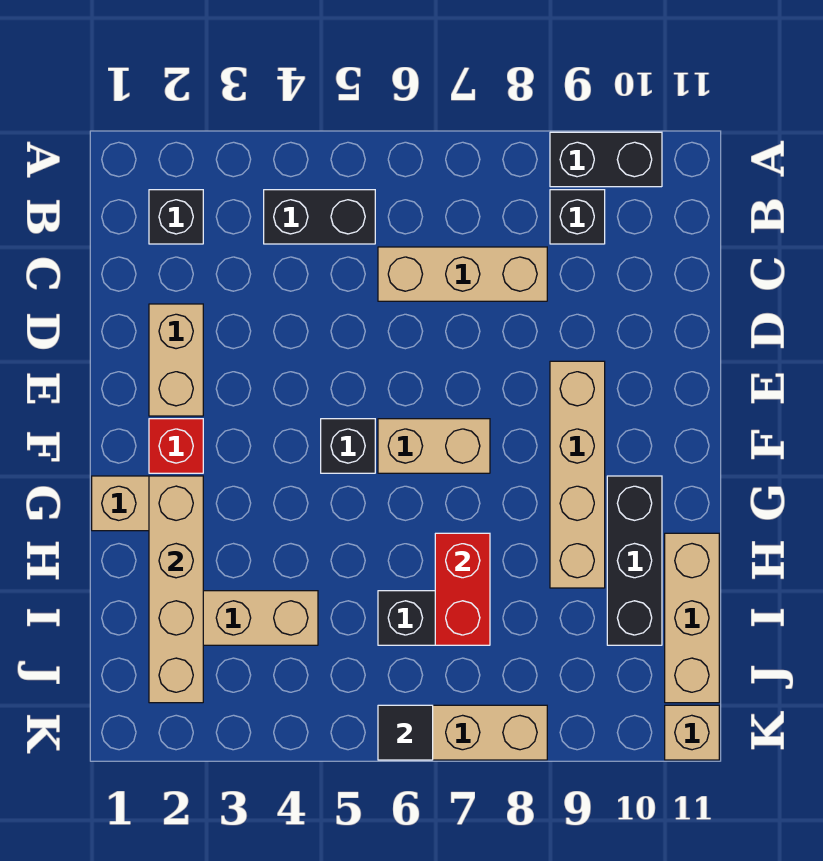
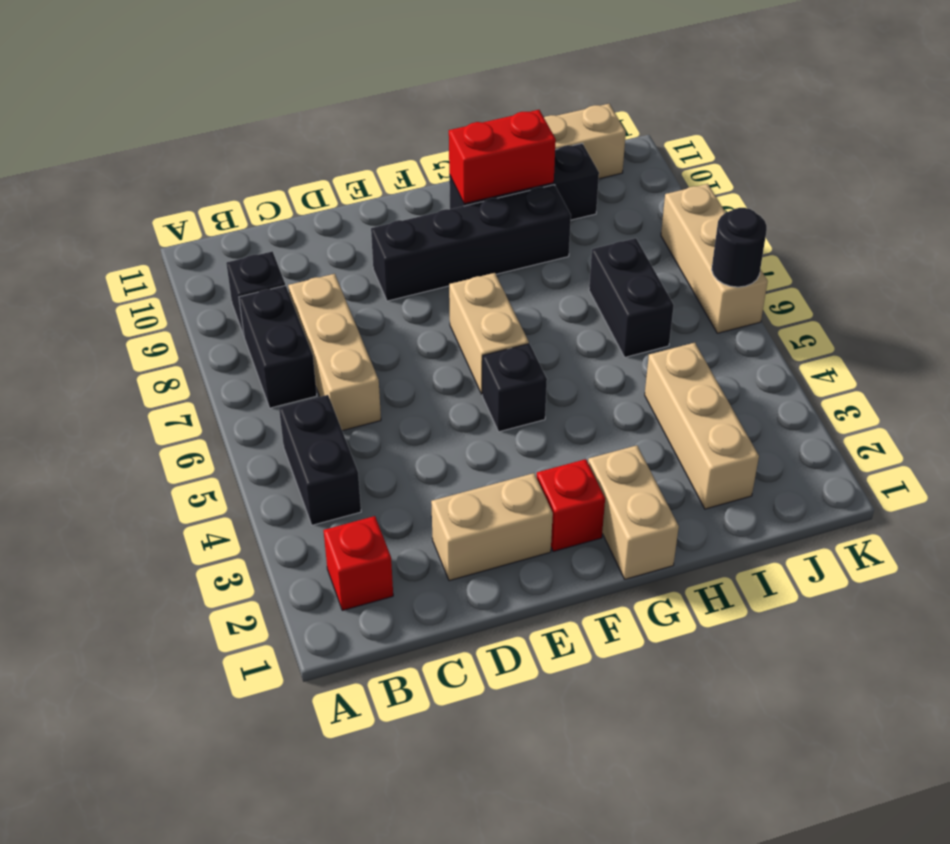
black 1x2 brick [550,132,662,187] -> black 1x2 brick moved to [239,285,317,408]
black 1x1 brick [149,190,203,244] -> red 1x1 brick [323,516,393,610]
tan 1x4 brick [550,361,605,588] -> black 1x4 brick [371,185,571,301]
tan 1x4 brick [149,476,203,703] -> none
red 1x2 brick [435,533,490,645] -> red 1x2 brick moved to [449,110,556,204]
black 1x1 tile [378,705,433,760] -> black 1x1 round brick [712,208,767,287]
tan 1x1 brick [665,705,719,760] -> none

